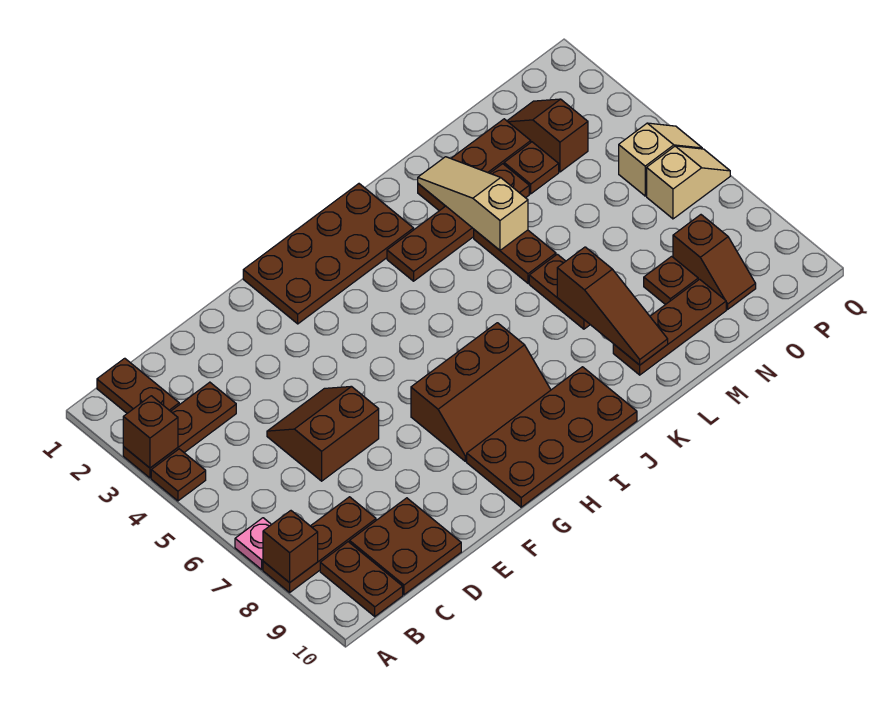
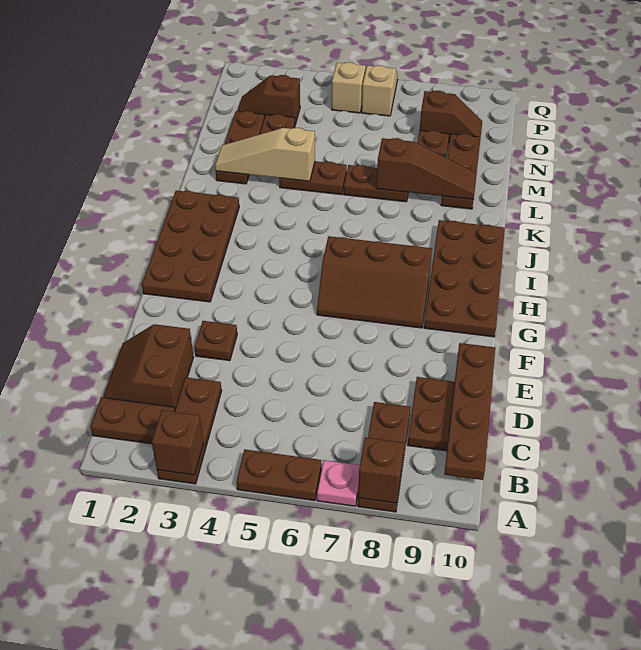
brown 1x1 plate [151,449,206,501] -> brown 1x1 plate moved to [195,321,237,361]
brown 1x2 plate [320,542,403,616] -> brown 1x2 plate moved to [236,450,321,501]
brown 2x2 slope [267,386,379,481] -> brown 2x2 slope moved to [103,324,194,409]
brown 2x3 slope [411,323,551,461] -> brown 2x3 slope turned to [317,236,432,328]
brown 1x4 plate [387,164,529,281] -> brown 1x4 plate moved to [444,343,495,480]

